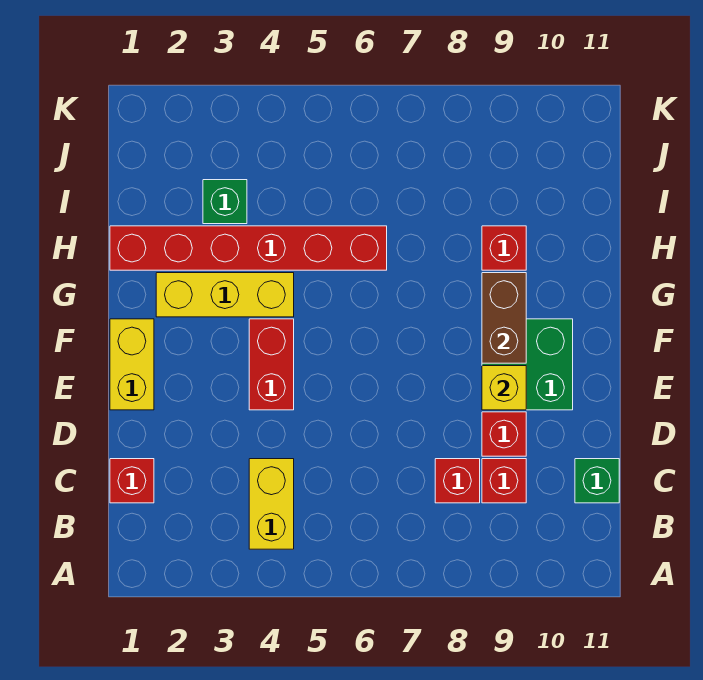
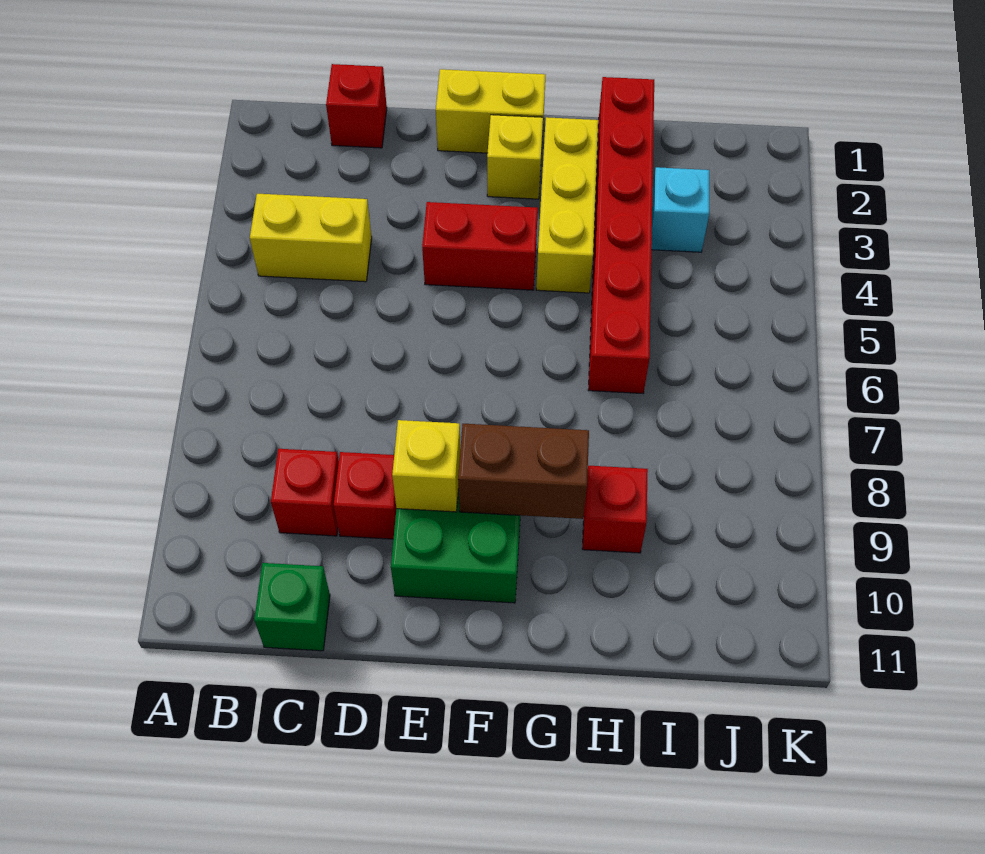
red 1x1 brick [435,459,480,503] -> none
none -> yellow 1x1 brick [487,115,543,199]
green 1x1 brick [203,180,247,224] -> cyan 1x1 brick [651,167,709,252]

